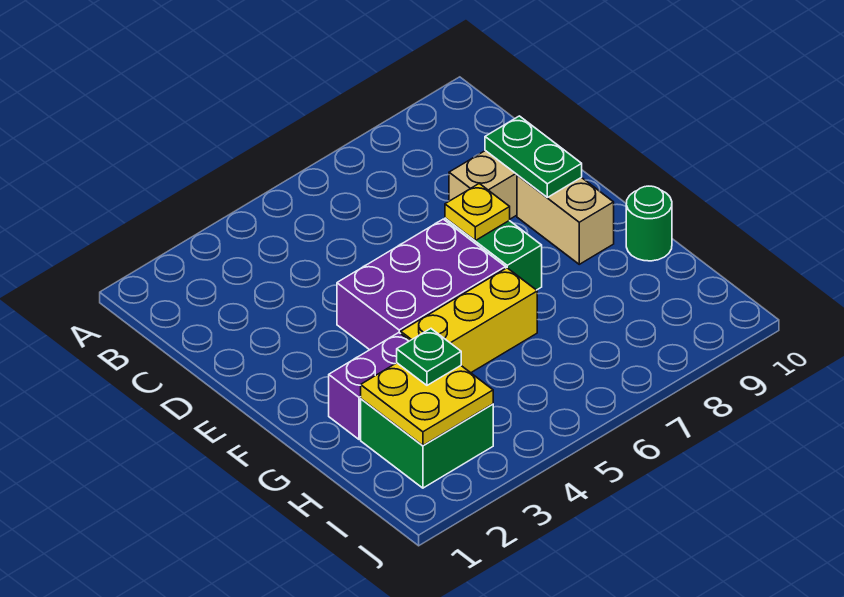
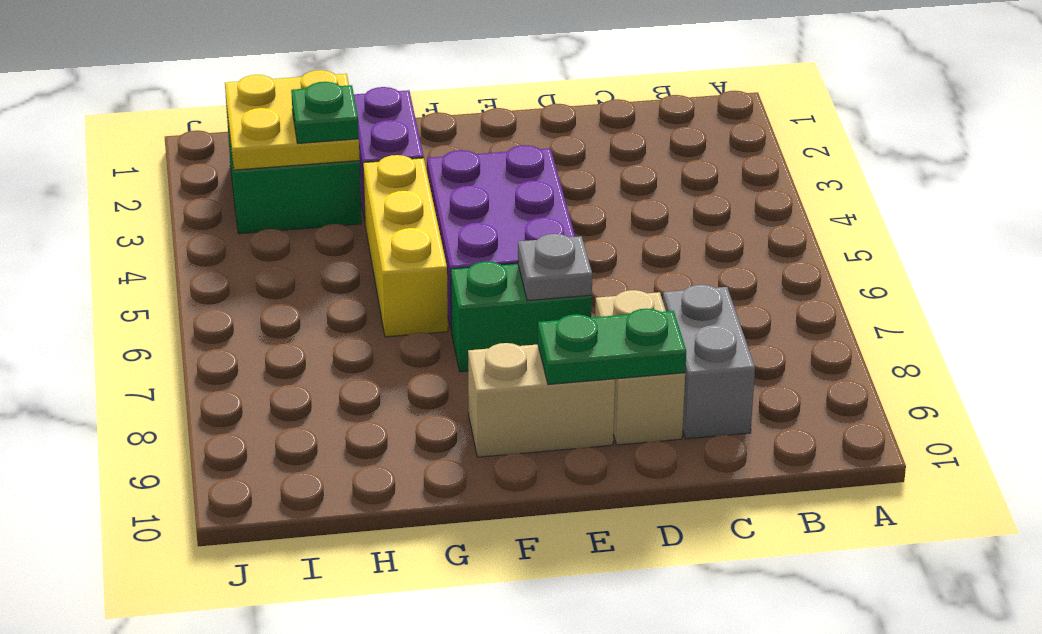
none -> grey 1x2 brick [663,285,755,439]
yellow 1x1 plate [445,184,510,240] -> grey 1x1 plate [518,234,592,301]
green 1x1 round brick [626,186,672,261] -> none

